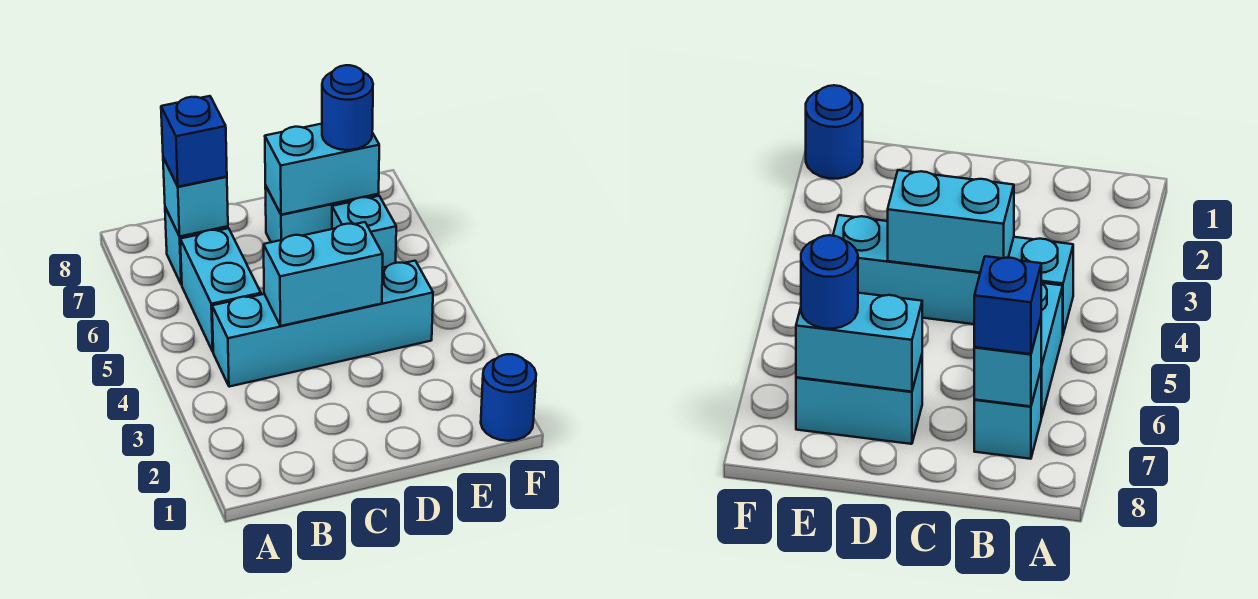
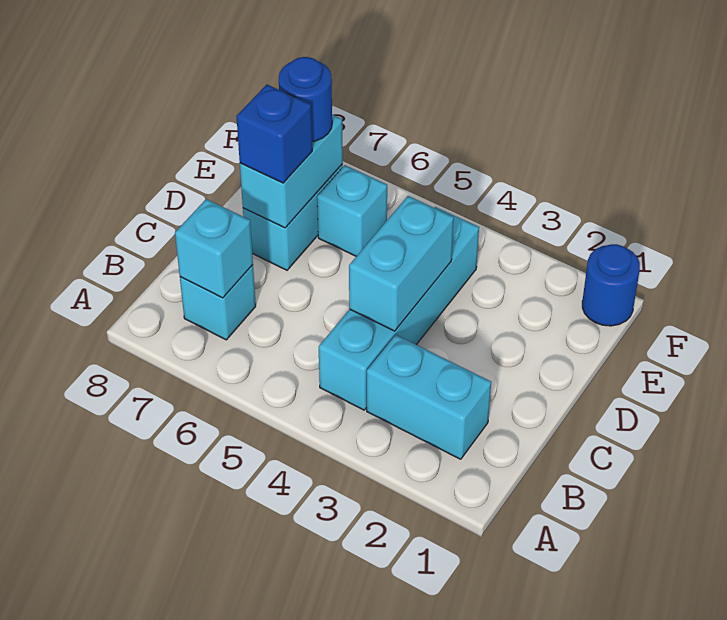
cyan 1x2 brick [180,228,261,351] -> cyan 1x2 brick moved to [367,335,491,459]
blue 1x1 brick [161,96,227,187] -> blue 1x1 brick moved to [236,85,312,183]

